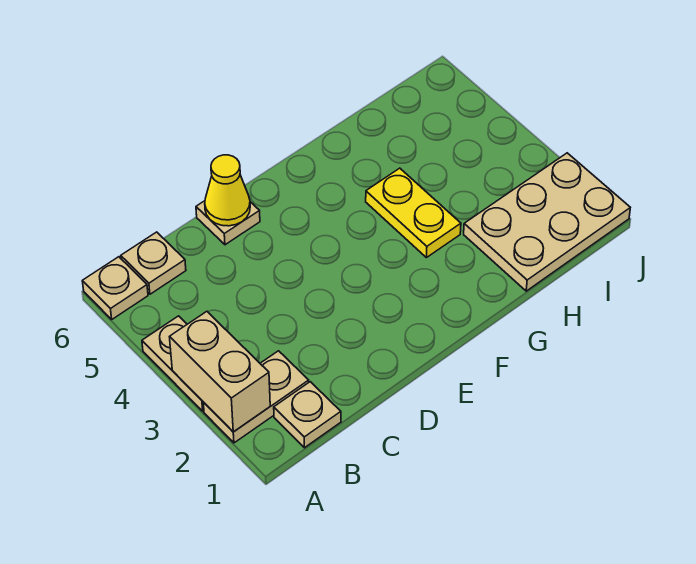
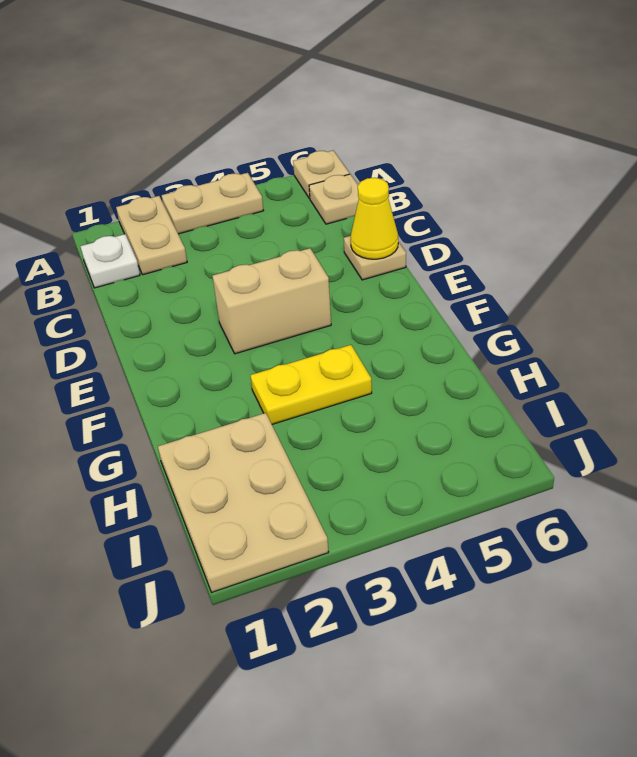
tan 1x2 brick [170,311,270,432] -> tan 1x2 brick moved to [212,248,331,354]
tan 1x1 plate [274,382,341,448] -> white 1x1 plate [80,234,140,288]

